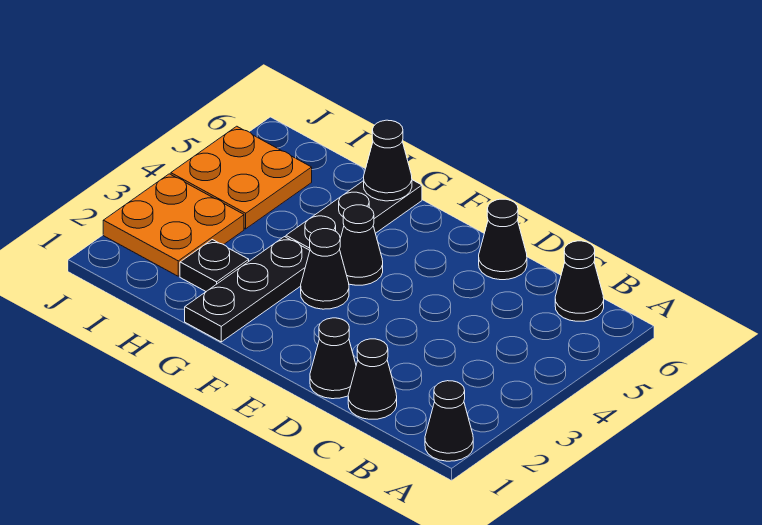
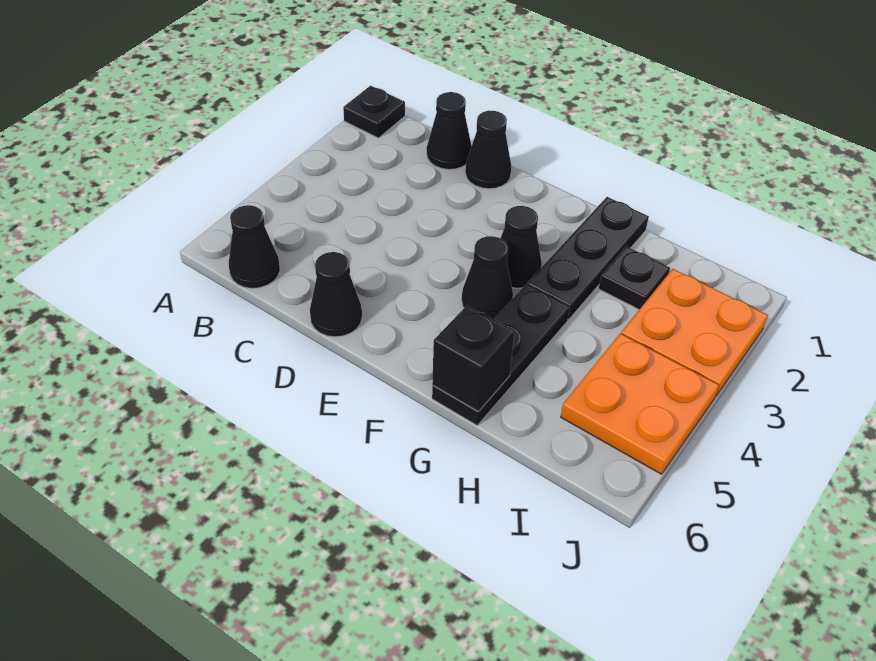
black 1x1 cone [425,381,473,461] -> black 1x1 plate [343,86,405,138]
black 1x1 cone [364,120,412,201] -> black 1x1 brick [432,305,515,412]

